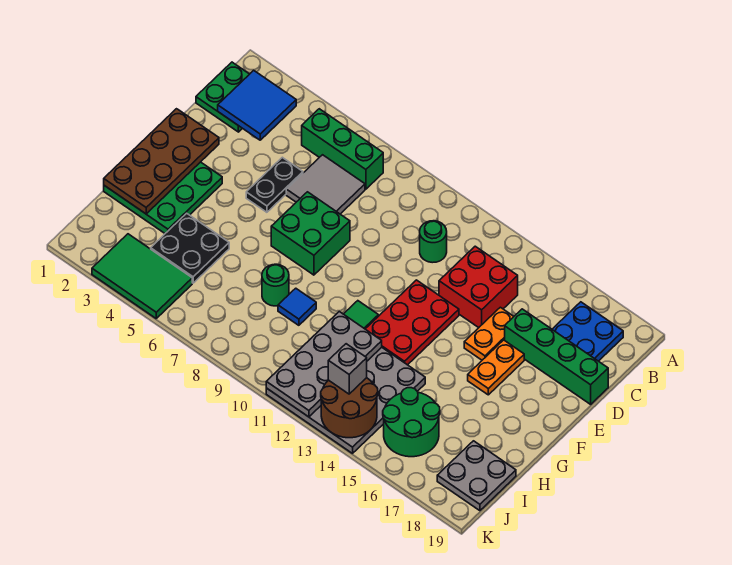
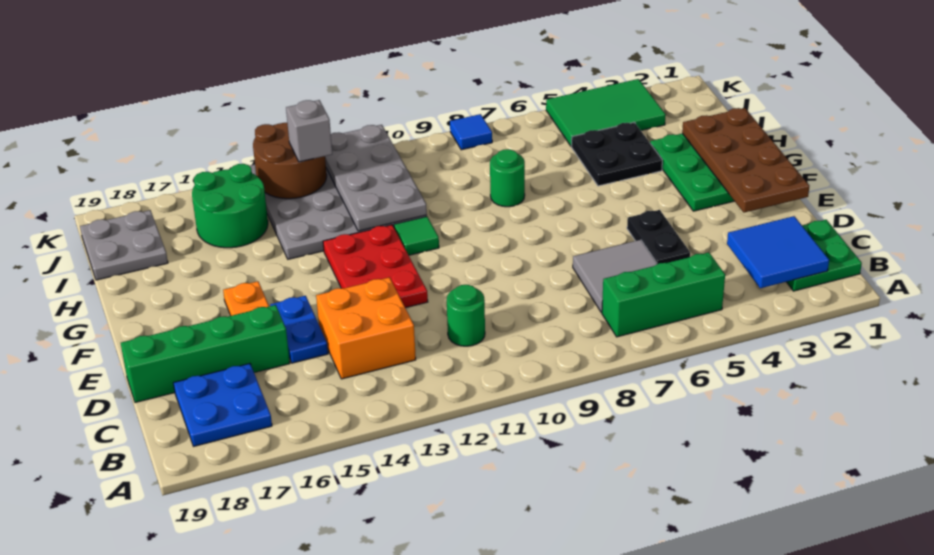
red 2x2 brick [439,246,518,328] -> orange 2x2 brick [316,277,416,379]
orange 1x2 plate [464,307,514,360] -> blue 1x2 plate [270,296,328,363]
green 2x2 brick [271,192,350,275] -> none
blue 1x1 tile [278,288,316,325] -> blue 1x1 tile moved to [450,114,492,150]

